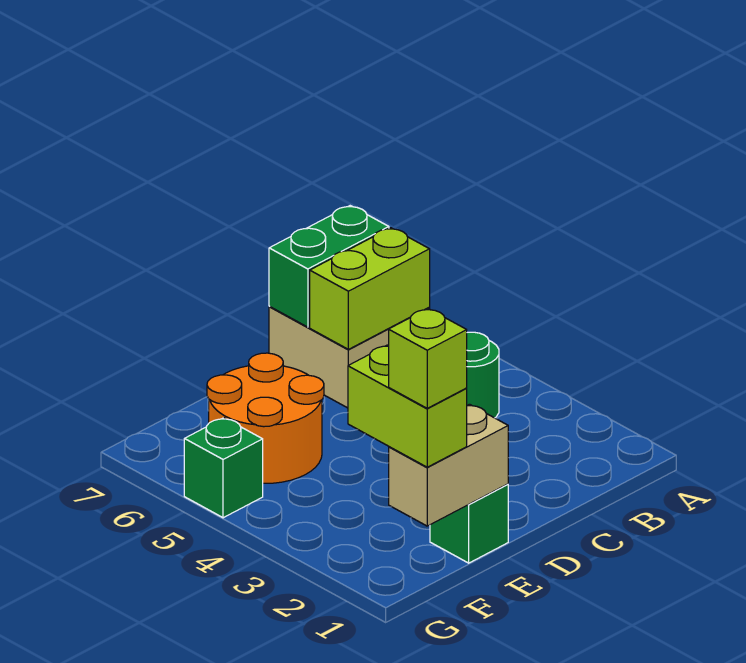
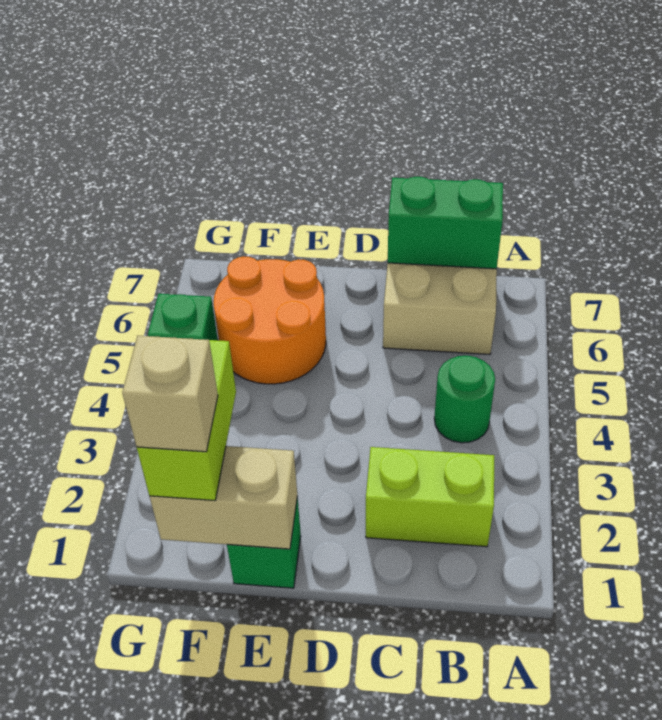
lime 1x2 brick [310,228,430,349] -> lime 1x2 brick moved to [366,447,494,547]
lime 1x1 brick [389,309,467,408] -> tan 1x1 brick [122,336,218,452]

